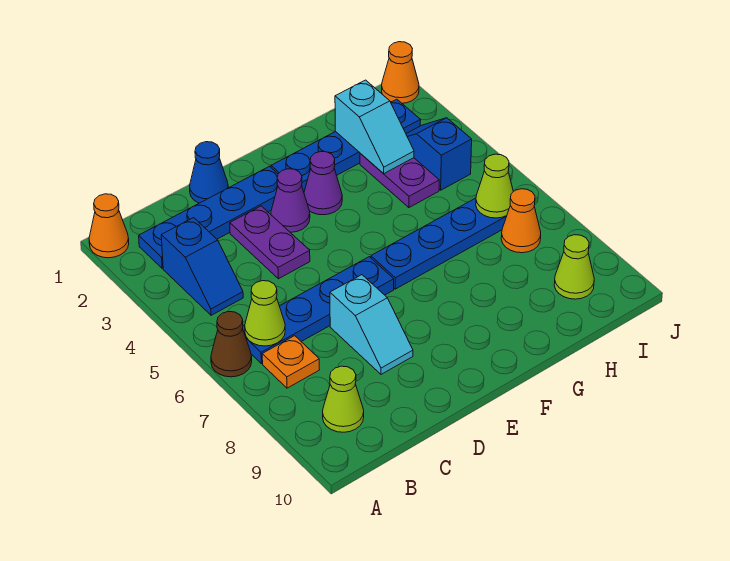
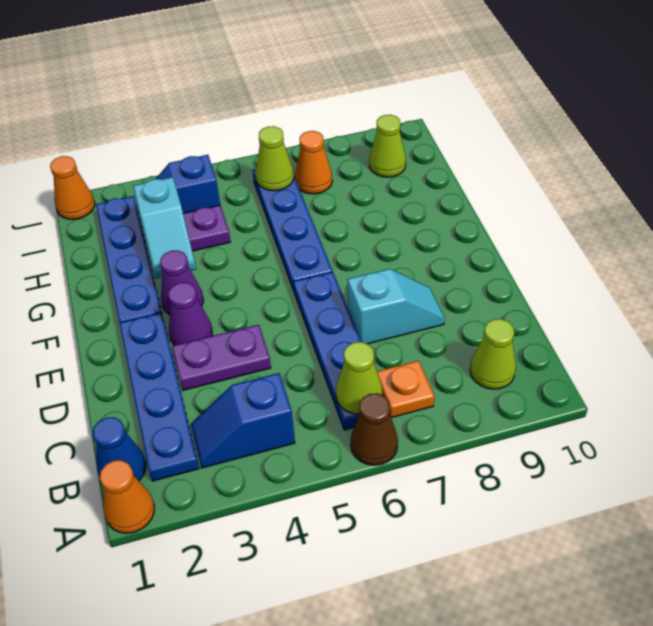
blue 1x2 slope [161,218,243,315] -> blue 1x2 slope turned to [191,373,295,468]
blue 1x1 cone [190,142,228,203] -> blue 1x1 cone moved to [93,417,146,481]
cyan 1x2 slope [335,80,414,174] -> cyan 1x2 slope turned to [133,177,196,279]

